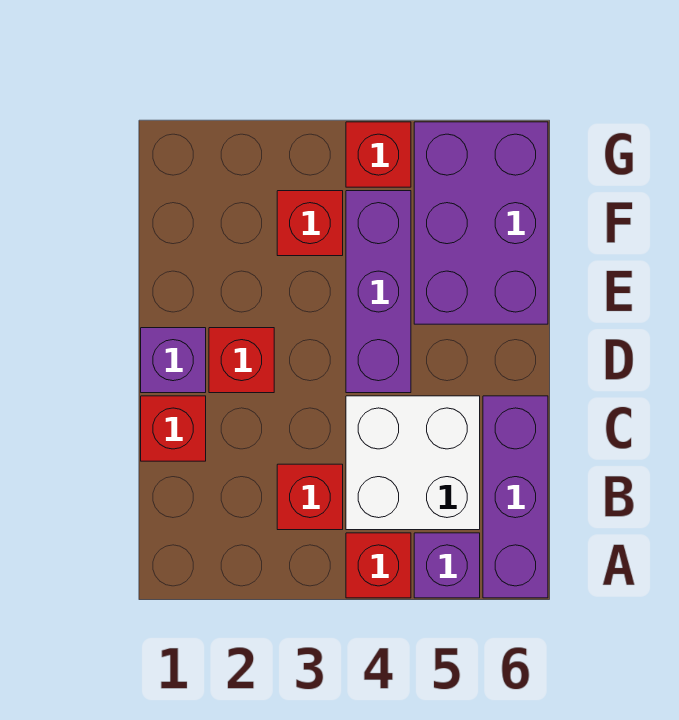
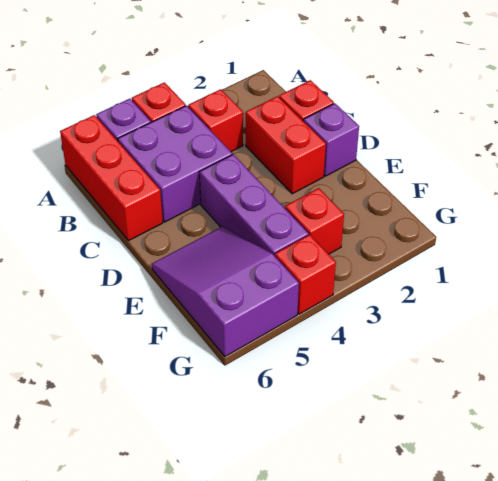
purple 1x3 brick [483,396,548,598] -> red 1x3 brick [60,115,163,241]
white 2x2 brick [346,396,480,530] -> purple 2x2 brick [118,106,232,222]
red 1x1 brick [209,328,274,393] -> red 1x2 brick [246,96,326,194]
purple 2x3 brick [414,122,548,324] -> purple 2x3 slope [152,226,299,357]

